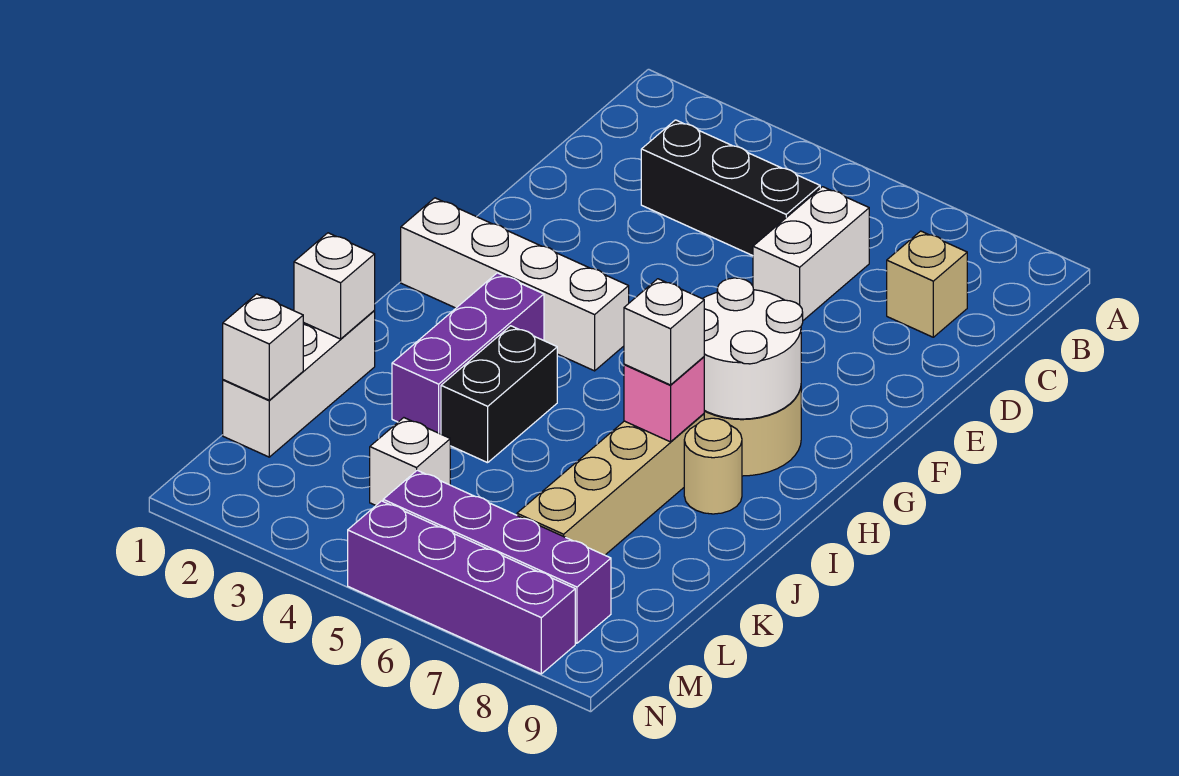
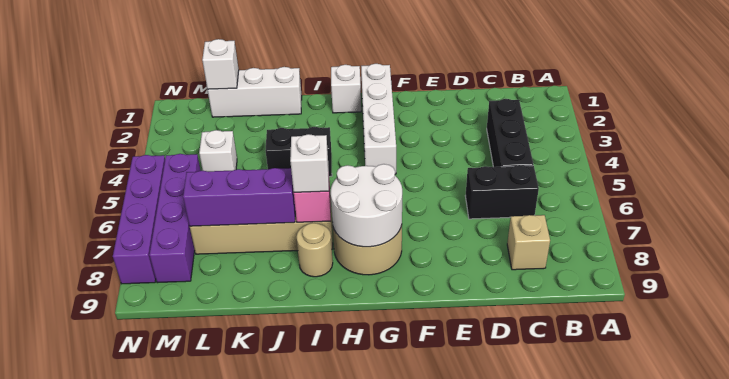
white 1x2 brick [753,187,869,320] -> black 1x2 brick [465,165,539,219]
purple 1x3 brick [392,273,544,434] -> purple 1x3 brick moved to [183,168,295,226]
white 1x1 brick [294,233,375,339] -> white 1x1 brick moved to [331,65,361,113]

